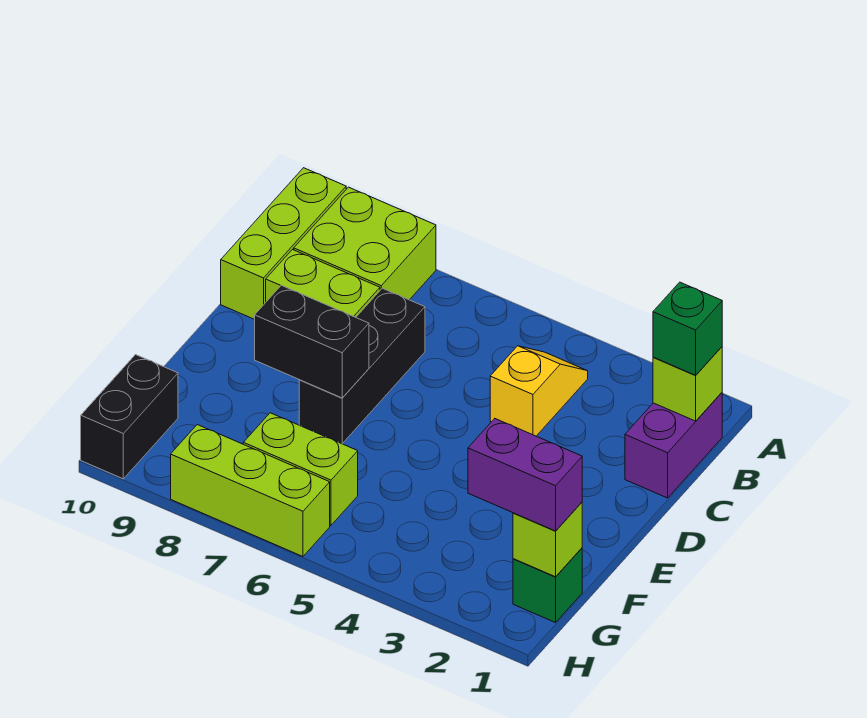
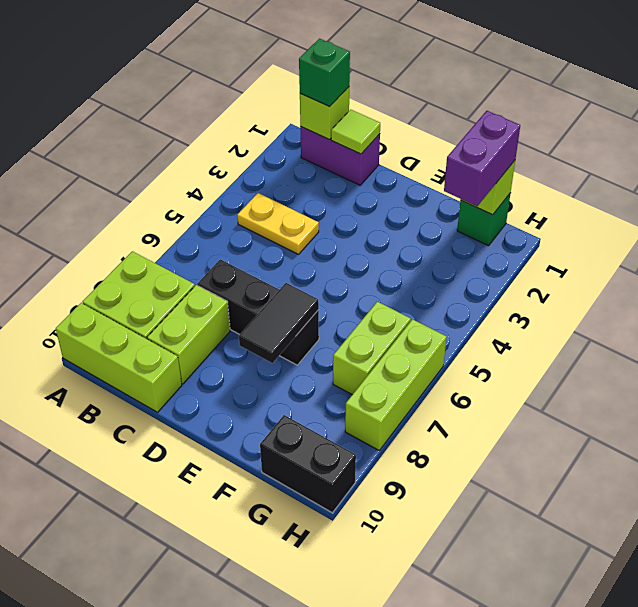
yellow 1x2 slope [490,346,588,436] -> yellow 1x2 plate [237,193,319,254]
none -> lime 1x1 tile [331,110,380,154]
black 1x2 brick [255,285,369,398] -> black 1x2 tile [239,283,319,363]

